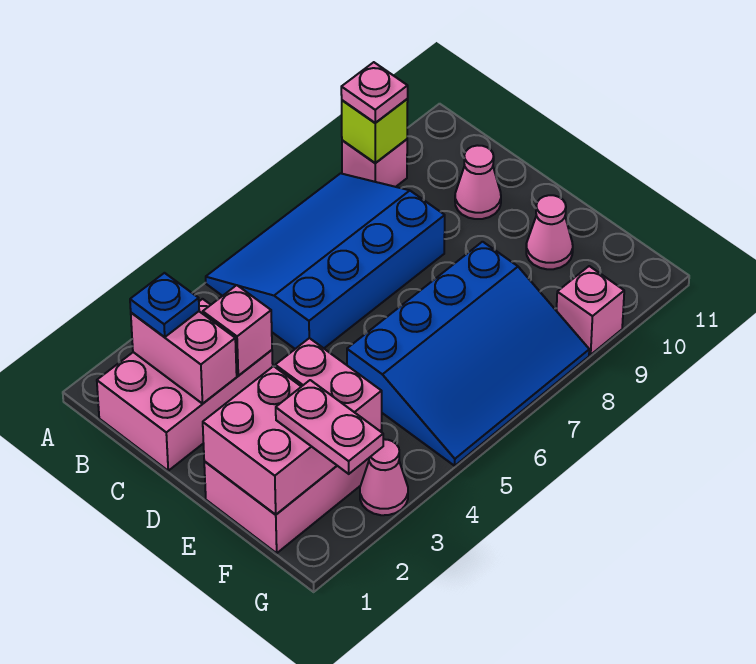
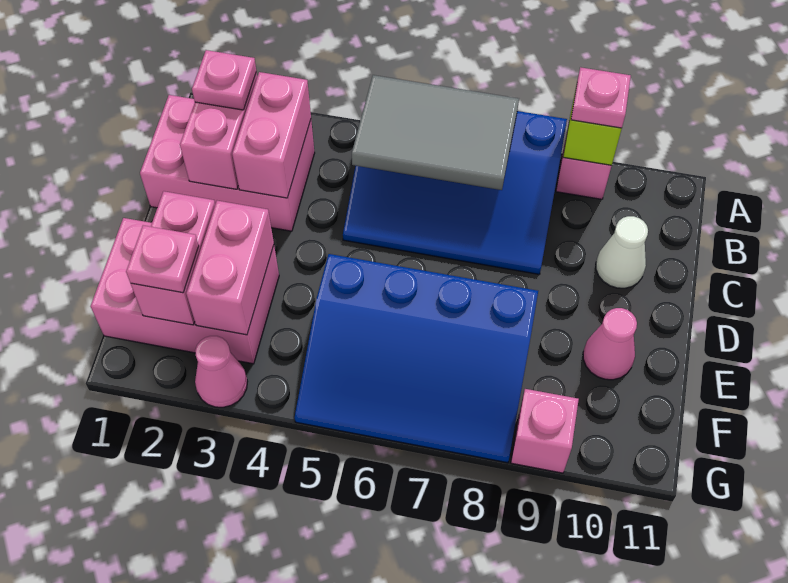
blue 3x4 slope [206,173,445,349] -> blue 3x4 slope turned to [343,111,567,274]
none -> grey 2x3 tile [352,75,519,190]
blue 1x1 plate [130,273,199,337] -> pink 1x1 plate [192,50,256,110]
pink 1x1 brick [203,285,272,376] -> pink 1x2 brick [232,72,311,198]
pink 1x1 cone [455,145,501,219] -> white 1x1 cone [596,216,648,288]
pink 2x2 brick [203,366,337,515] -> pink 1x2 brick [131,191,215,325]
pink 1x2 plate [276,380,383,474] -> pink 1x1 plate [126,225,199,293]

